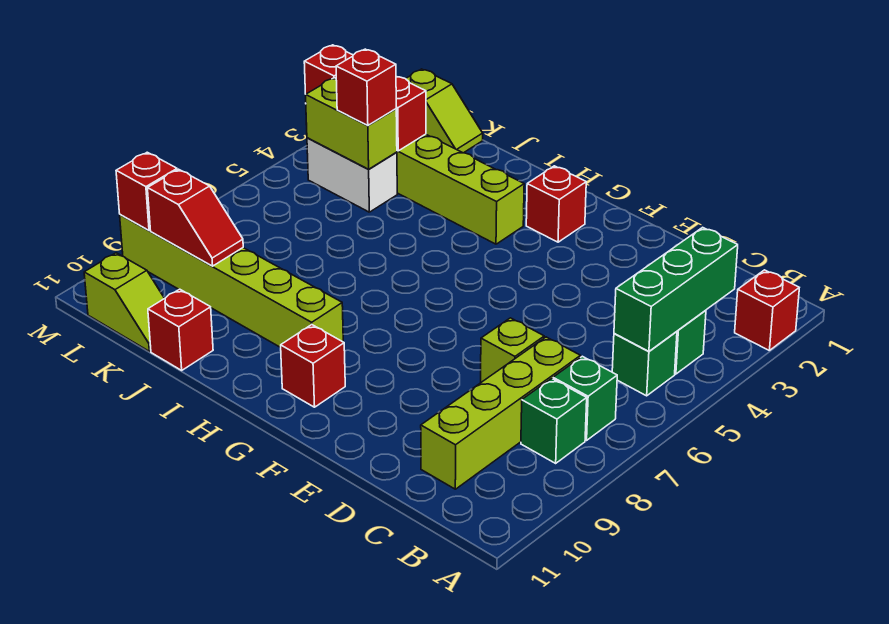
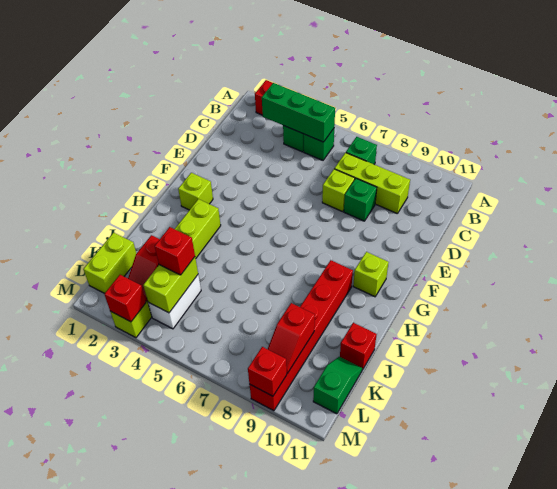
green 1x1 brick [521,379,587,463] -> green 1x1 brick moved to [344,178,377,221]
lime 1x4 brick [421,337,581,489] -> lime 1x3 brick [334,153,410,213]
red 1x1 brick [526,166,586,242] -> lime 1x1 brick [178,173,213,210]
red 1x1 brick [281,325,345,407] -> lime 1x1 brick [353,252,389,297]
lime 1x6 brick [120,215,343,348] -> red 1x6 brick [250,260,353,411]
lime 1x2 slope [406,69,483,153] -> lime 1x2 brick [83,233,136,293]
red 1x2 slope [148,169,243,266] -> red 1x2 slope turned to [268,303,315,373]
lime 1x2 slope [84,253,164,351] -> green 1x2 slope [313,357,362,414]

